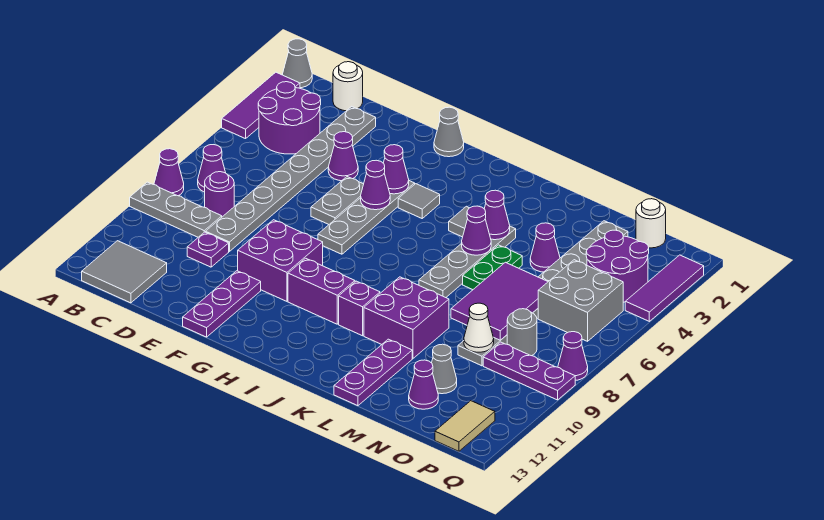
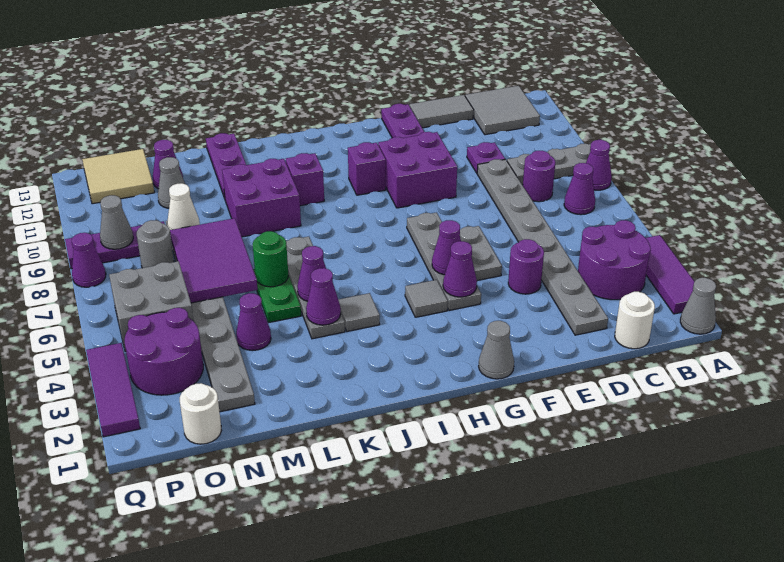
none -> grey 1x2 tile [410,95,474,128]
purple 1x1 cone [328,132,358,181] -> purple 1x1 round brick [508,239,544,294]
purple 1x2 brick [288,258,355,324] -> purple 1x1 brick [348,142,386,195]
none -> green 1x1 round brick [253,231,288,287]
none -> grey 1x1 cone [100,195,133,249]
tan 1x2 tile [435,401,495,451] -> tan 2x2 tile [82,149,154,204]

